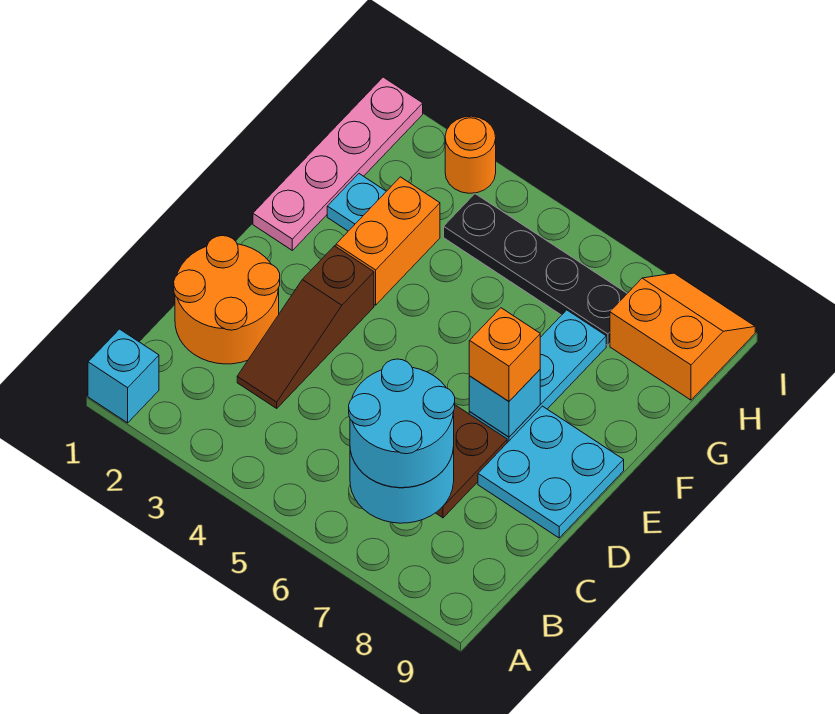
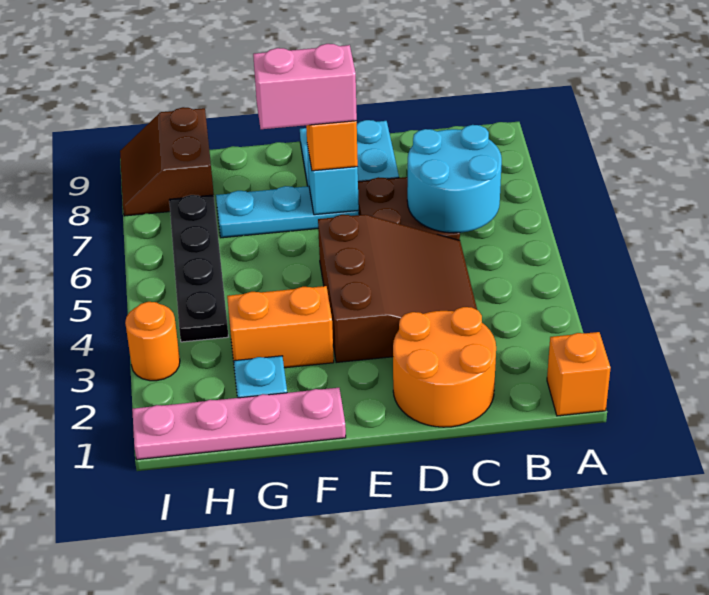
cyan 1x1 brick [88,329,159,423] -> orange 1x1 brick [547,332,611,416]
cyan 2x2 round brick [349,359,455,488] -> none
brown 1x3 slope [237,246,374,408] -> brown 3x3 slope [318,215,477,363]
none -> pink 1x2 brick [253,44,357,129]
orange 2x2 slope [610,273,755,400] -> brown 2x2 slope [120,107,214,216]

